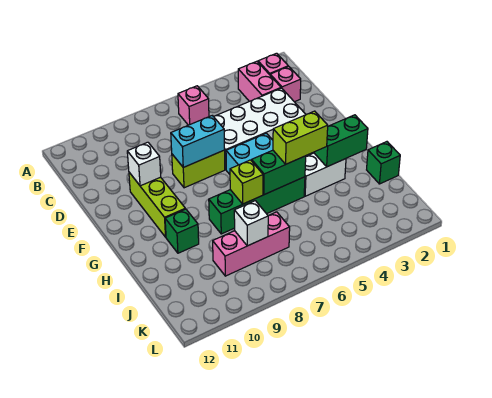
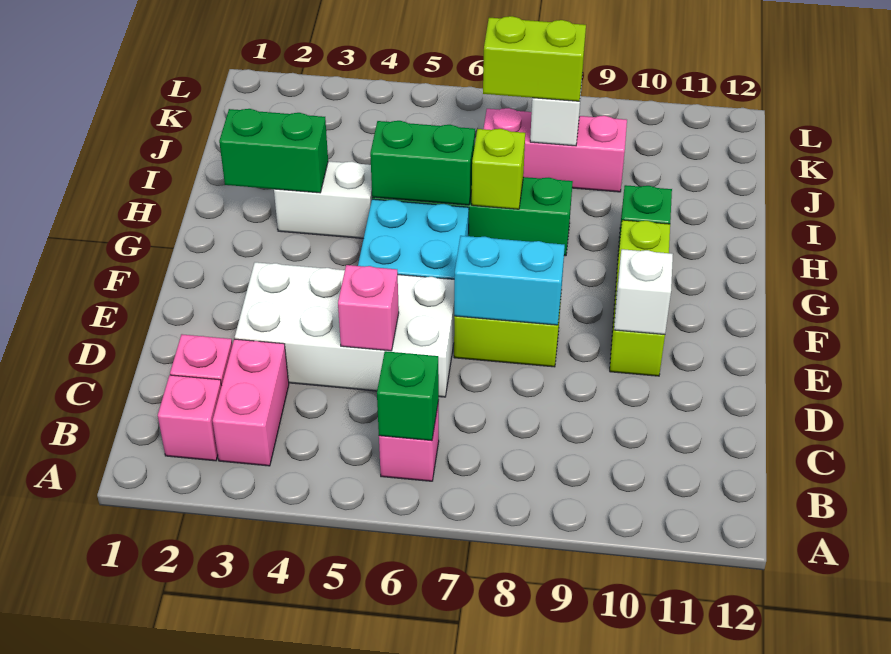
none -> pink 1x1 brick [338,265,399,351]
lime 1x2 brick [273,111,328,164] -> lime 1x2 brick moved to [483,16,586,101]
green 1x1 brick [367,142,400,184] -> green 1x1 brick moved to [377,351,439,441]

